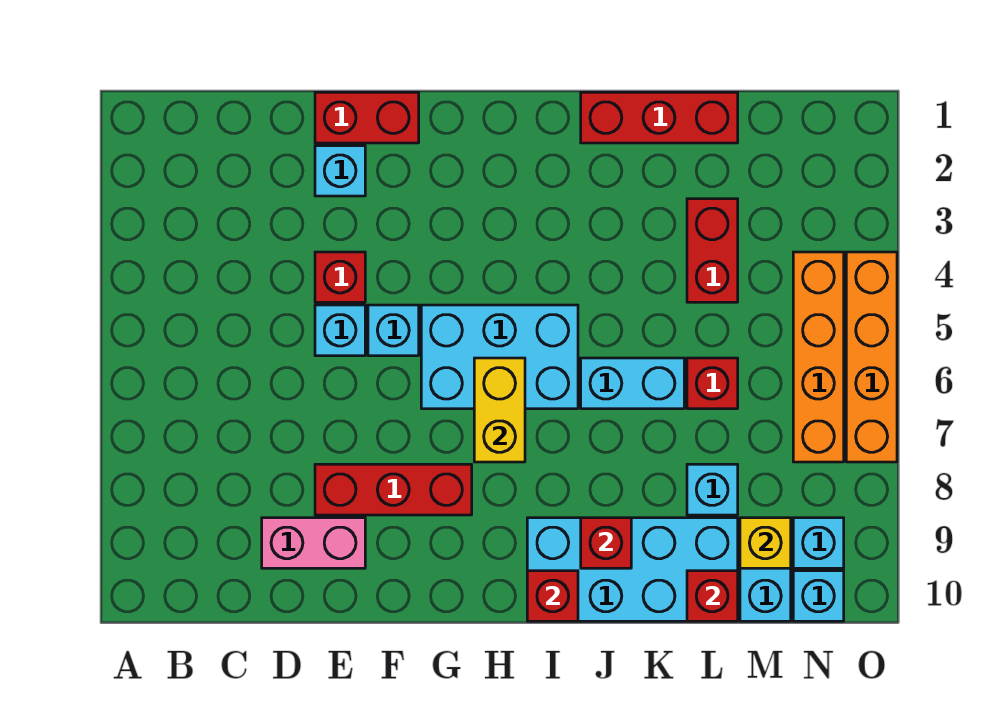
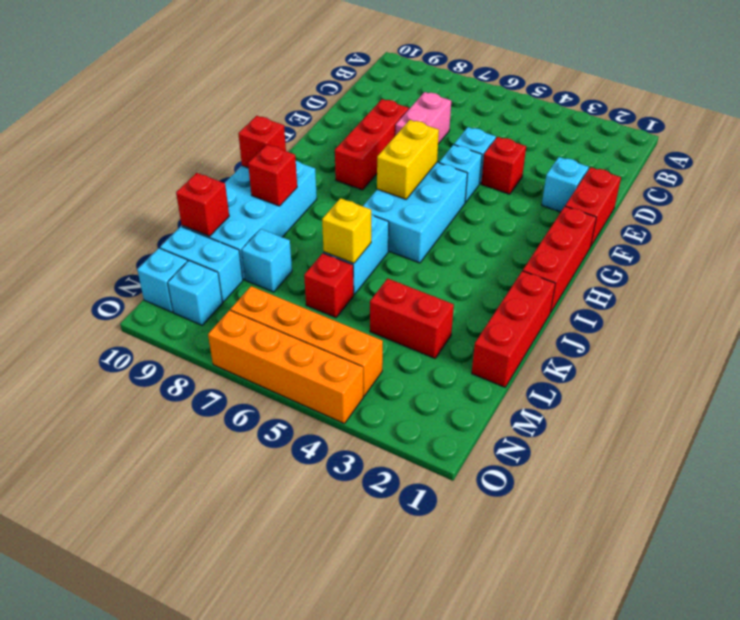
pink 1x2 brick [262,518,365,568] -> pink 1x2 brick moved to [395,92,451,144]
none -> red 1x3 brick [523,206,596,313]
yellow 1x2 brick [474,358,525,462] -> yellow 1x2 brick turned to [377,120,439,199]
yellow 1x1 brick [740,518,791,568] -> yellow 1x1 brick moved to [322,198,371,263]

